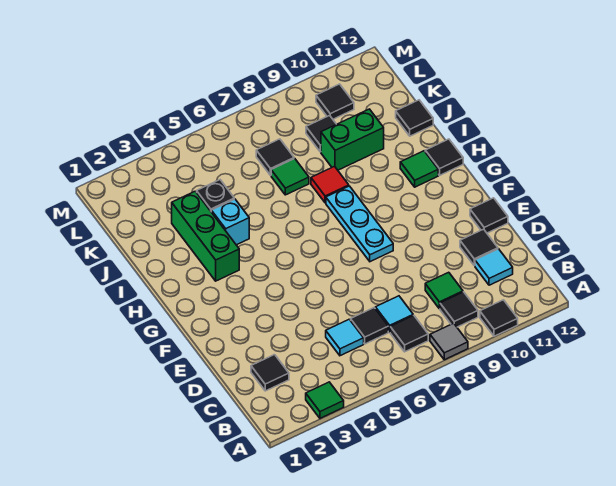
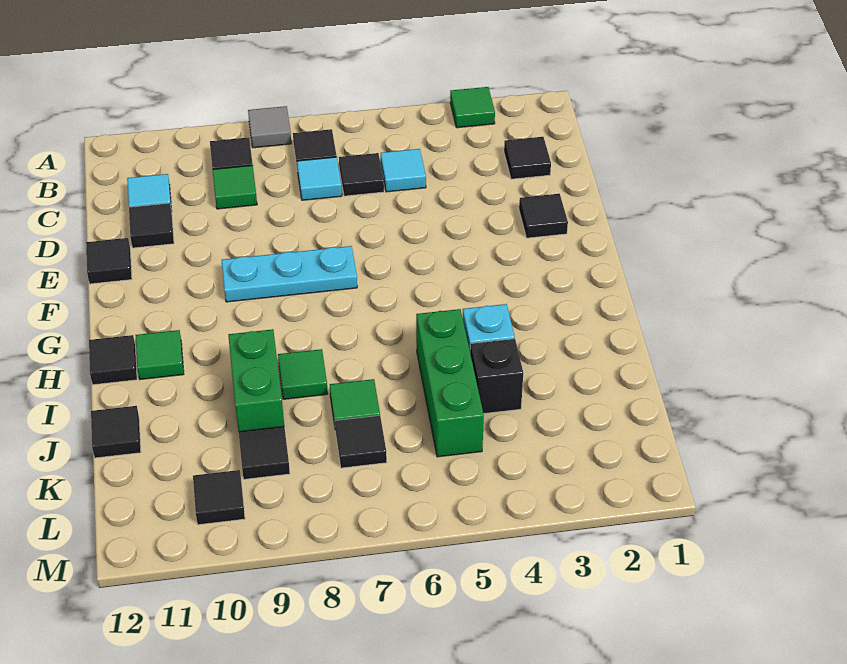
black 1x1 tile [480,300,518,336] -> black 1x1 tile moved to [519,194,568,238]
cyan 1x3 plate [326,186,393,262] -> cyan 1x3 plate turned to [222,246,357,302]
green 1x3 brick [172,191,239,281] -> green 1x3 brick moved to [416,309,484,457]
red 1x1 tile [311,166,349,203] -> green 1x1 tile [278,349,328,399]
green 1x2 brick [321,109,384,170] -> green 1x2 brick turned to [228,329,284,431]

